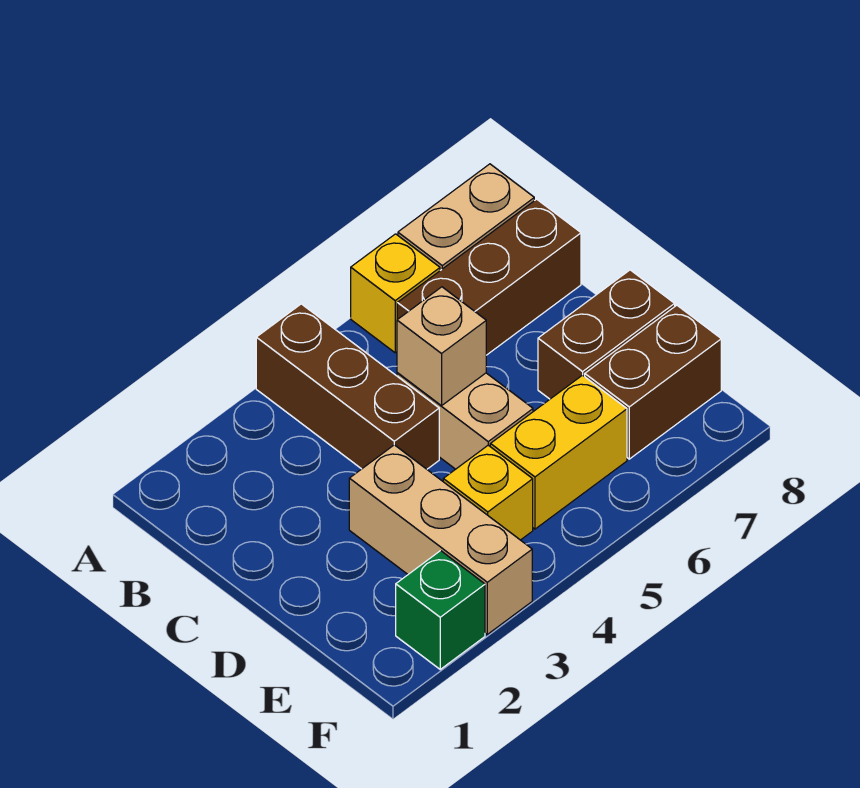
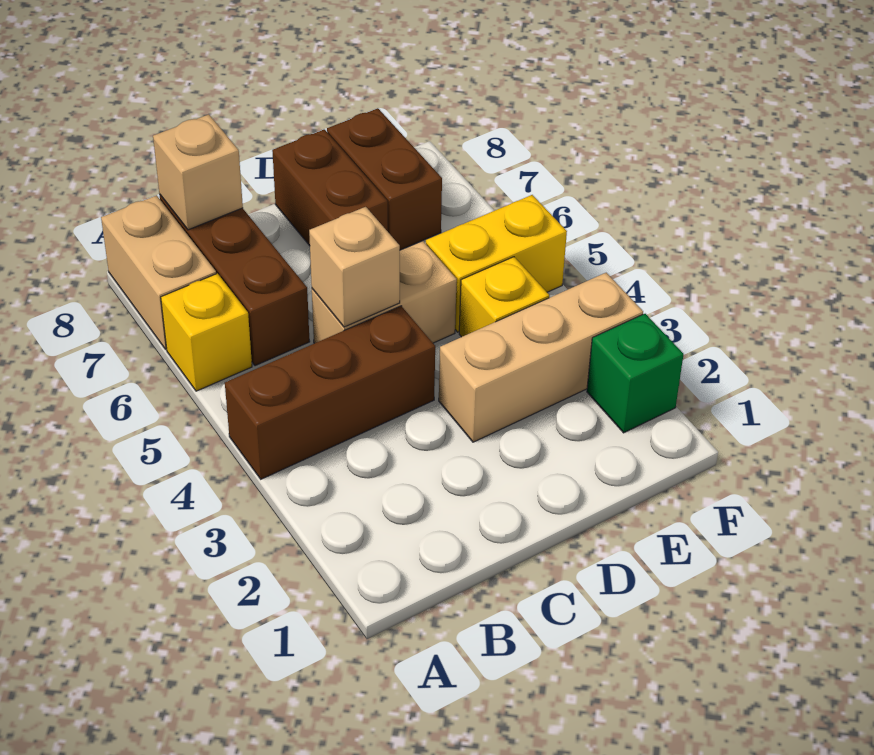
none -> tan 1x1 brick [153,114,243,230]
yellow 1x2 brick [490,375,627,529] -> yellow 1x2 brick turned to [426,195,567,332]

